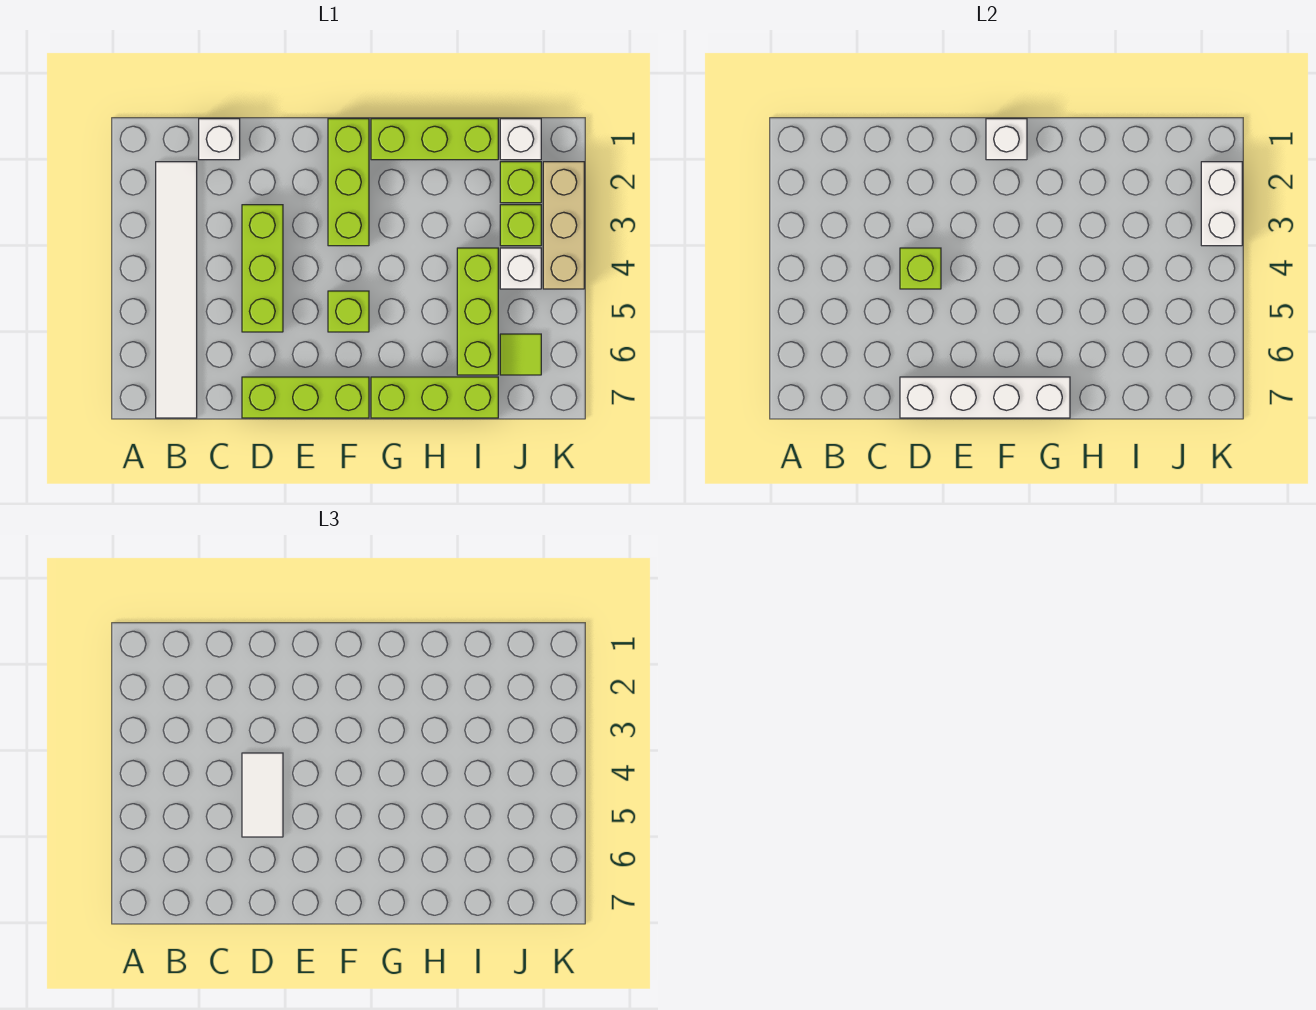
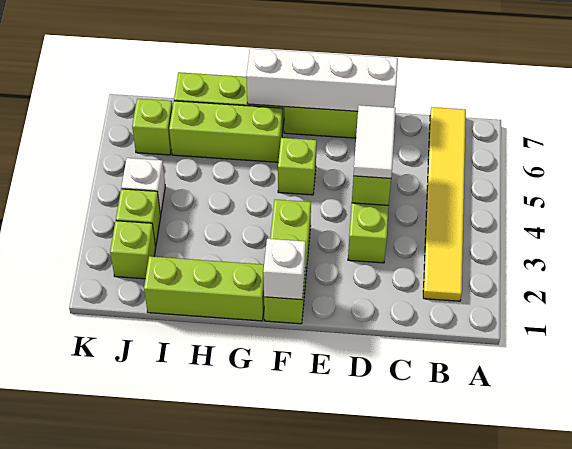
white 1x6 tile [156,162,197,418] -> yellow 1x6 tile [423,107,466,301]
white 1x1 brick [199,119,240,160] -> none
lime 1x3 brick [457,248,498,375] -> lime 1x3 brick turned to [169,101,282,162]
white 1x1 brick [500,119,541,160] -> none
lime 1x1 tile [500,334,541,375] -> lime 1x1 brick [132,99,173,155]
tan 1x3 brick [543,162,584,289] -> none
white 1x2 brick [1201,162,1242,246] -> none

